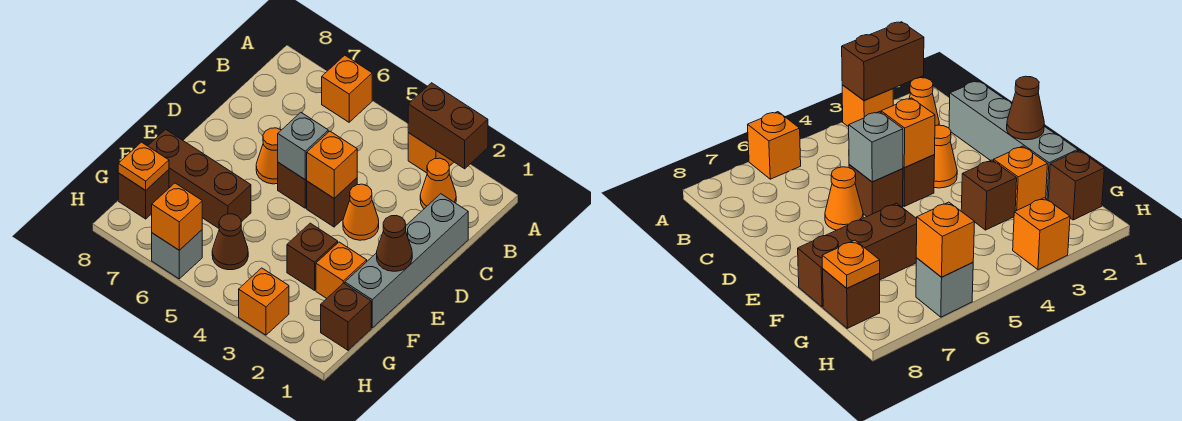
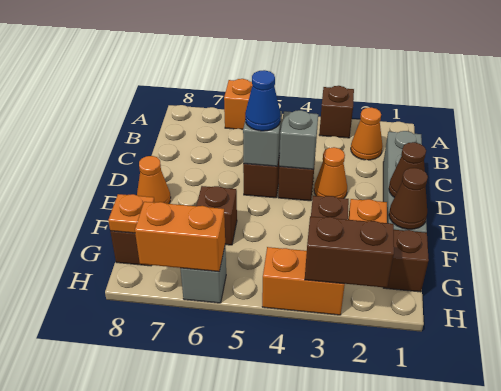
brown 1x2 brick [408,83,488,169] -> brown 1x2 brick moved to [305,216,394,288]
orange 1x1 brick [408,133,454,173] -> brown 1x1 brick [319,86,354,138]
orange 1x1 brick [307,131,357,198] -> grey 1x1 brick [279,110,318,169]
none -> blue 1x1 cone [245,70,281,131]
orange 1x1 cone [256,128,281,184] -> orange 1x1 cone moved to [137,156,171,204]
brown 1x3 brick [148,129,251,228] -> brown 1x1 brick [196,186,237,245]
brown 1x1 cone [212,214,248,270] -> brown 1x1 cone moved to [389,168,428,229]
orange 1x1 brick [239,268,289,335] -> orange 1x2 brick [262,247,345,315]
orange 1x1 brick [152,183,202,250] -> orange 1x2 brick [135,202,225,272]

